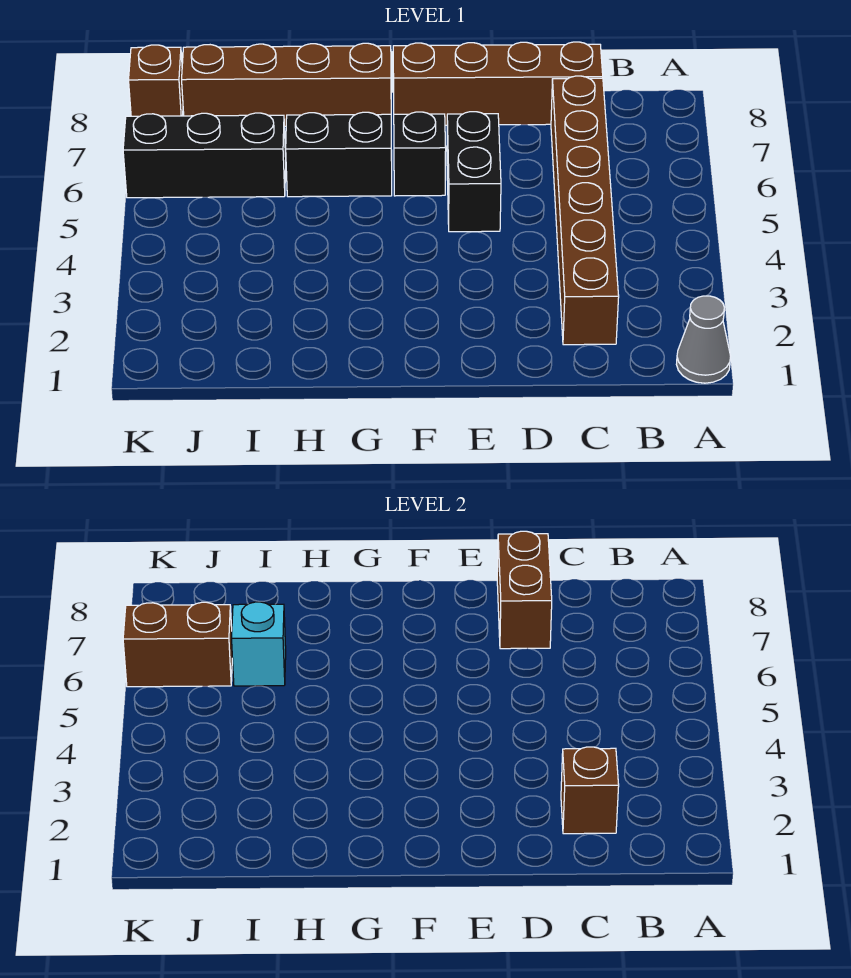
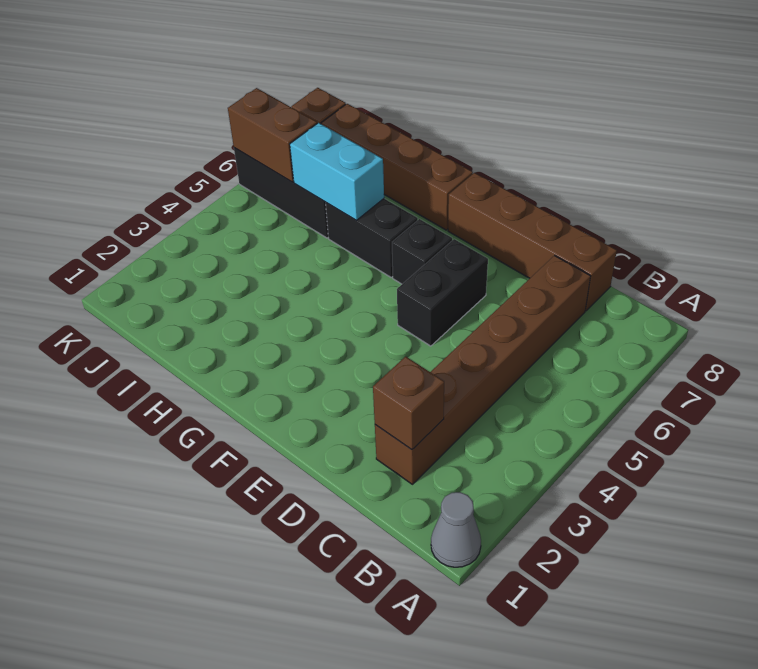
brown 1x2 brick [497,531,552,649] -> none
cyan 1x1 brick [232,602,286,686] -> cyan 1x2 brick [290,123,384,220]

